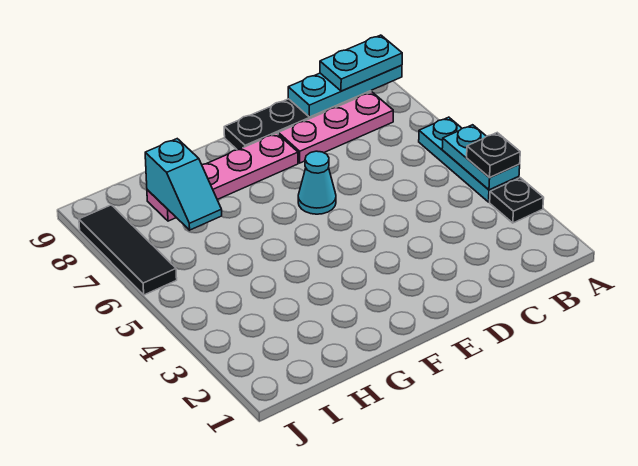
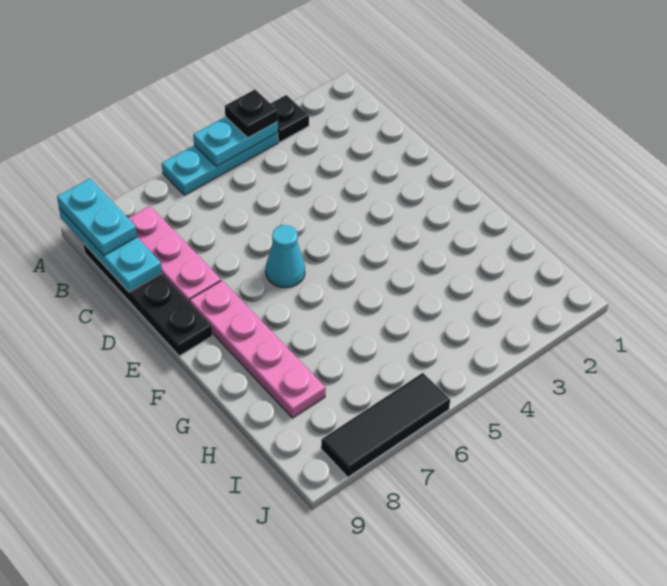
cyan 1x2 slope [145,139,222,230] -> none

